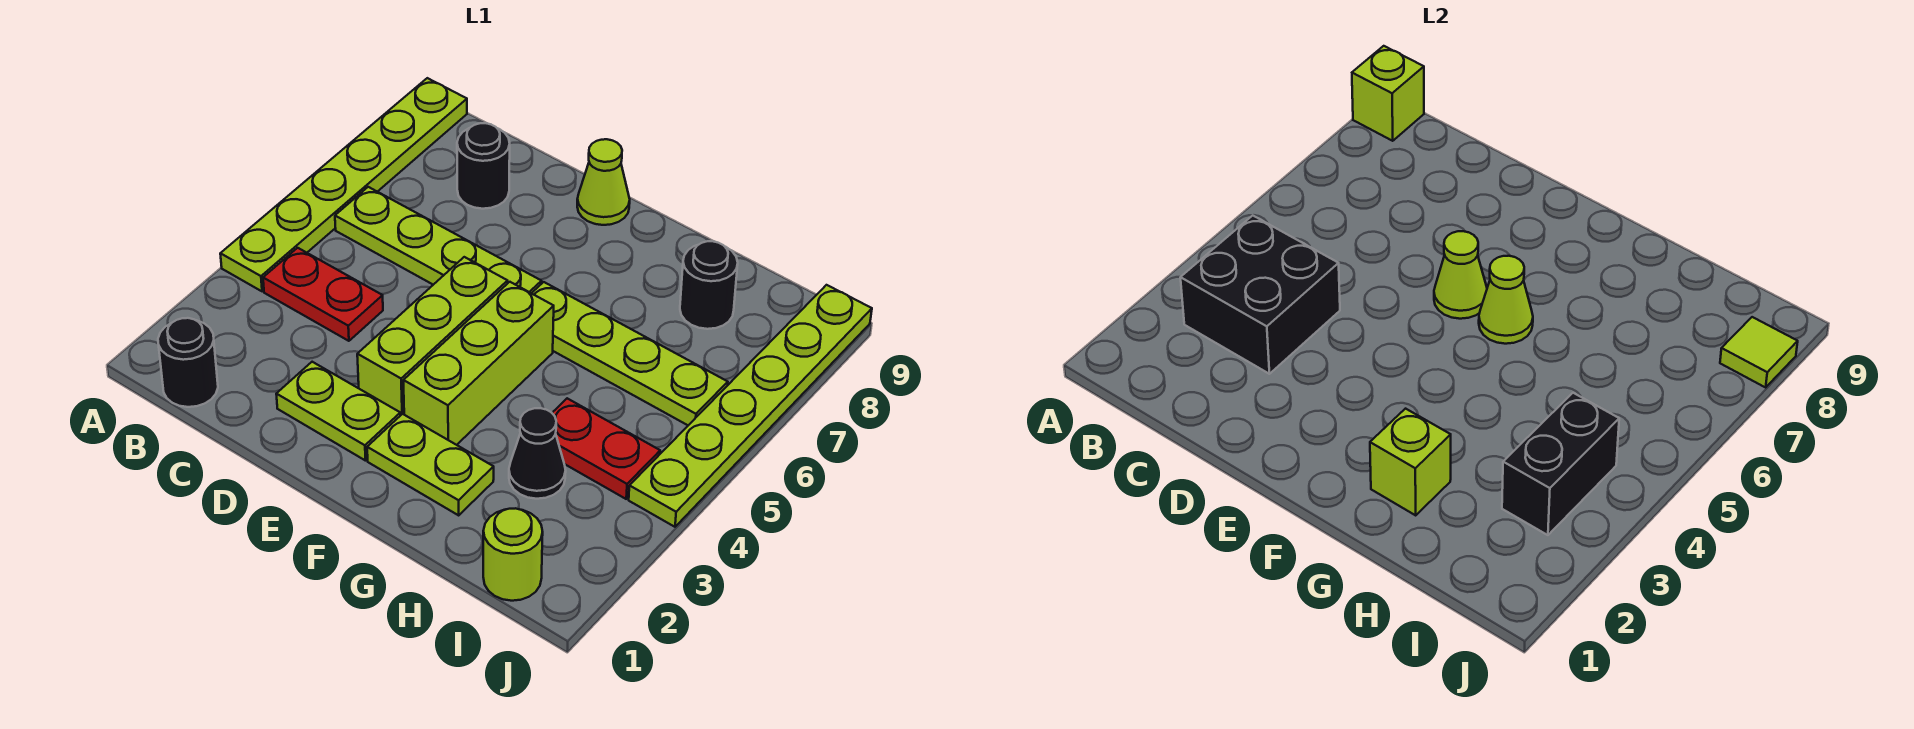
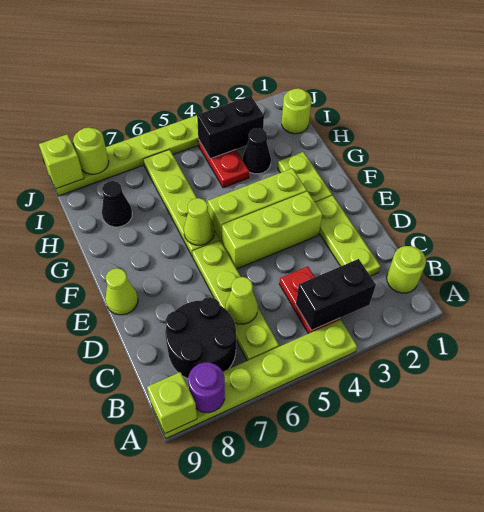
none -> purple 1x1 round brick [188,362,225,413]
black 1x1 round brick [158,318,218,407] -> lime 1x1 round brick [387,246,426,293]
black 2x2 brick [1180,215,1340,374] -> black 1x2 brick [296,259,376,330]
black 1x1 round brick [457,123,510,209] -> black 2x2 round brick [165,297,236,379]
lime 1x2 plate [276,362,400,461] -> lime 1x3 plate [315,196,381,276]
lime 1x1 cone [1434,231,1487,319] -> lime 1x1 cone moved to [225,277,258,324]
lime 1x1 brick [1370,409,1451,515] -> lime 1x1 brick moved to [39,134,84,189]
black 1x1 round brick [680,241,738,329] -> black 1x1 cone [102,181,132,227]
lime 1x1 tile [1720,317,1798,387] -> lime 1x1 round brick [73,128,109,174]

